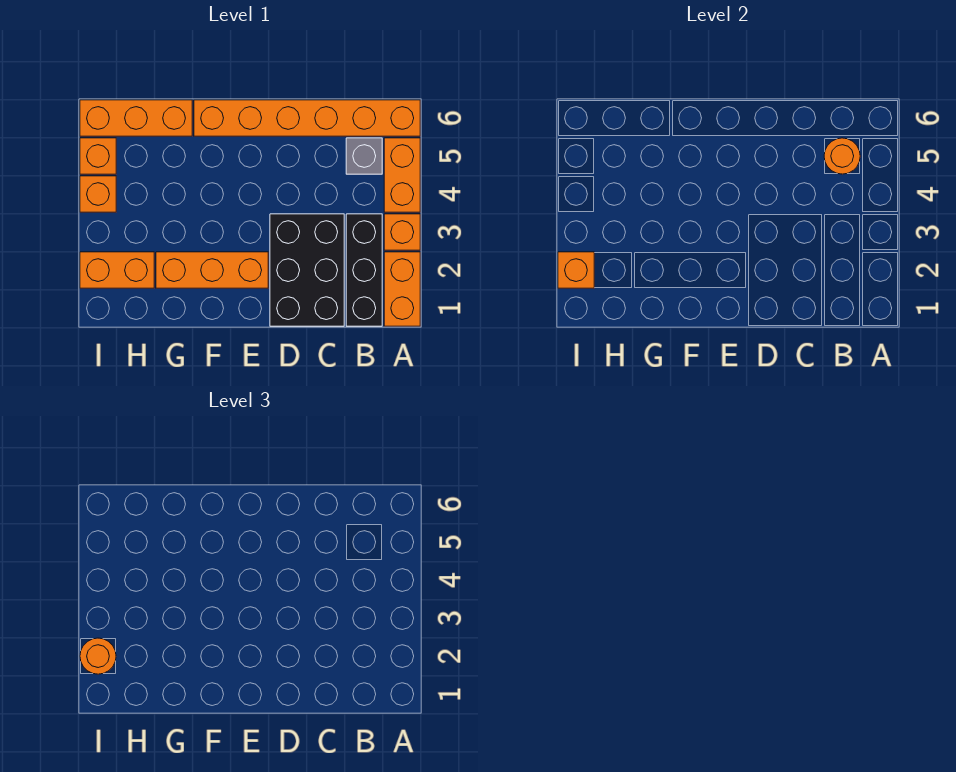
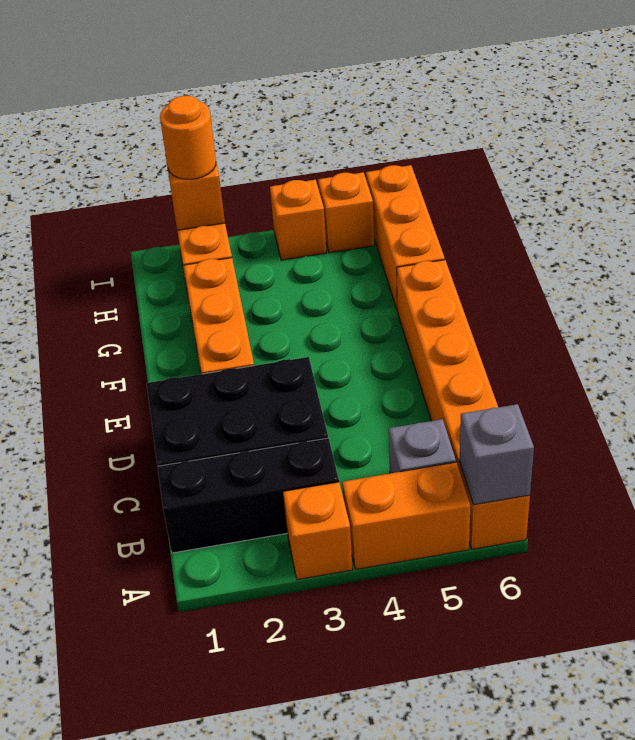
orange 1x2 brick [384,252,420,326] -> none
none -> grey 1x1 brick [459,404,534,505]
orange 1x1 round brick [824,138,860,174] -> none

